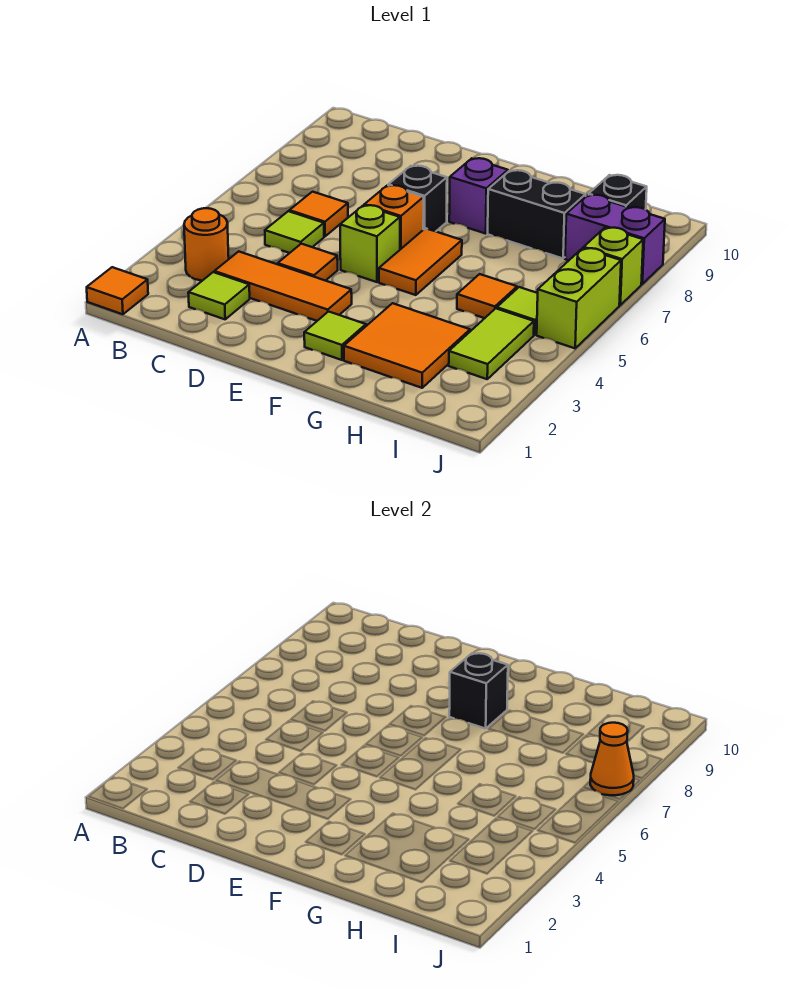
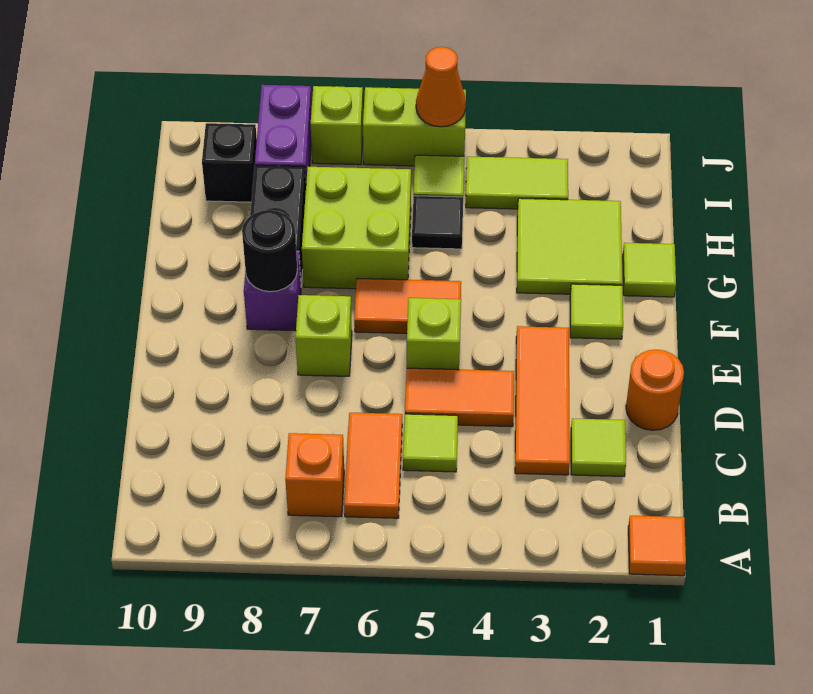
orange 1x1 round brick [184,208,229,281] -> orange 1x1 round brick moved to [626,350,684,430]
orange 1x1 tile [289,192,348,236] -> orange 1x2 tile [344,413,402,518]
orange 1x1 tile [278,244,338,281] -> orange 1x2 tile [405,368,514,427]
orange 1x1 brick [364,185,424,249] -> orange 1x1 brick moved to [285,433,344,517]
black 1x1 brick [388,166,447,231] -> lime 1x1 brick [295,295,352,376]
black 1x1 brick [449,653,508,729] -> black 1x1 round brick [242,210,297,292]
none -> lime 1x1 tile [623,243,676,297]
orange 2x2 tile [344,303,470,388] -> lime 2x2 tile [517,198,622,294]
none -> lime 2x2 brick [302,167,411,289]
orange 1x1 tile [457,274,517,318] -> black 1x1 tile [412,196,463,249]
orange 1x1 cone [590,723,634,795] -> orange 1x1 cone moved to [416,47,466,127]

